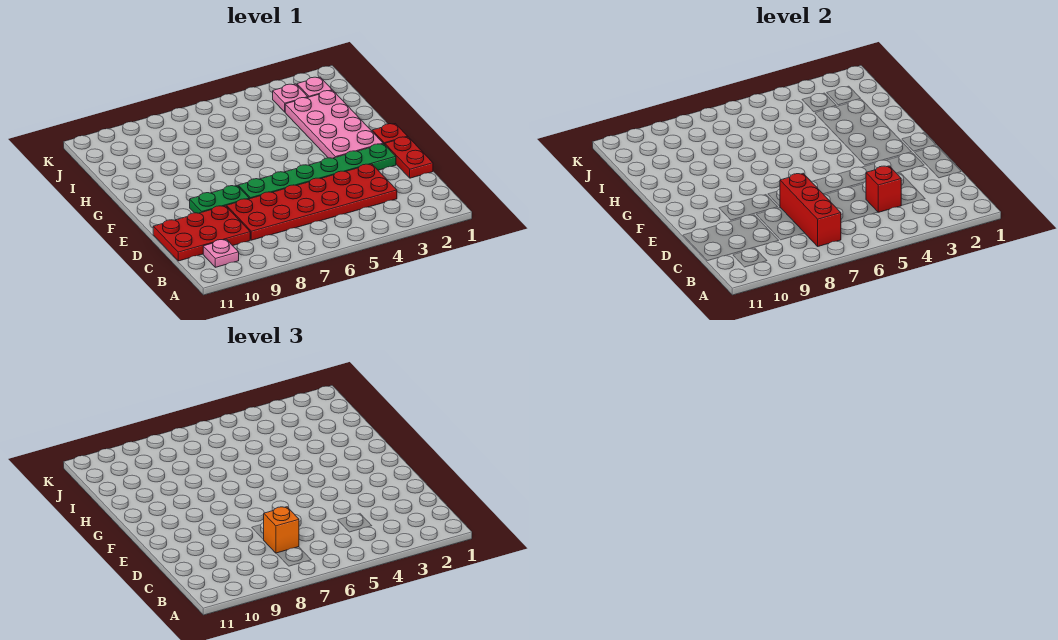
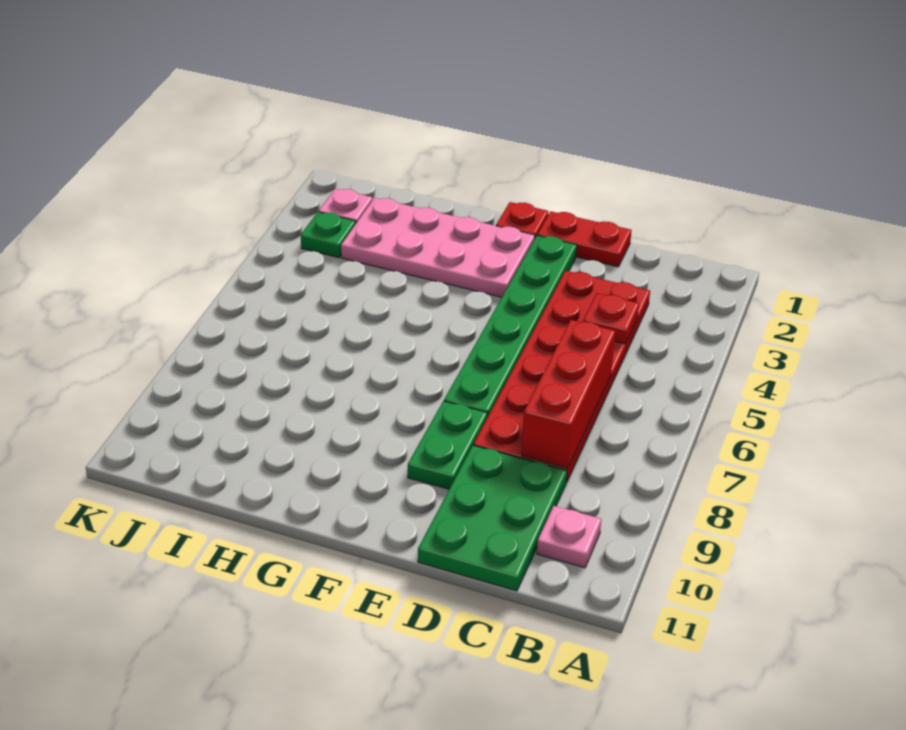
red 1x3 brick [780,174,841,246] -> red 1x3 brick turned to [522,320,615,468]
red 1x1 brick [866,166,902,212] -> red 1x1 plate [583,293,639,344]
orange 1x1 brick [264,507,299,553] -> none
red 2x3 plate [153,206,250,261] -> green 2x3 plate [418,445,567,591]
pink 1x1 plate [273,84,308,112] -> green 1x1 plate [301,212,356,258]

